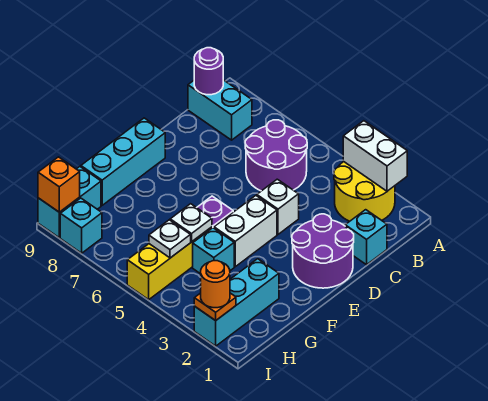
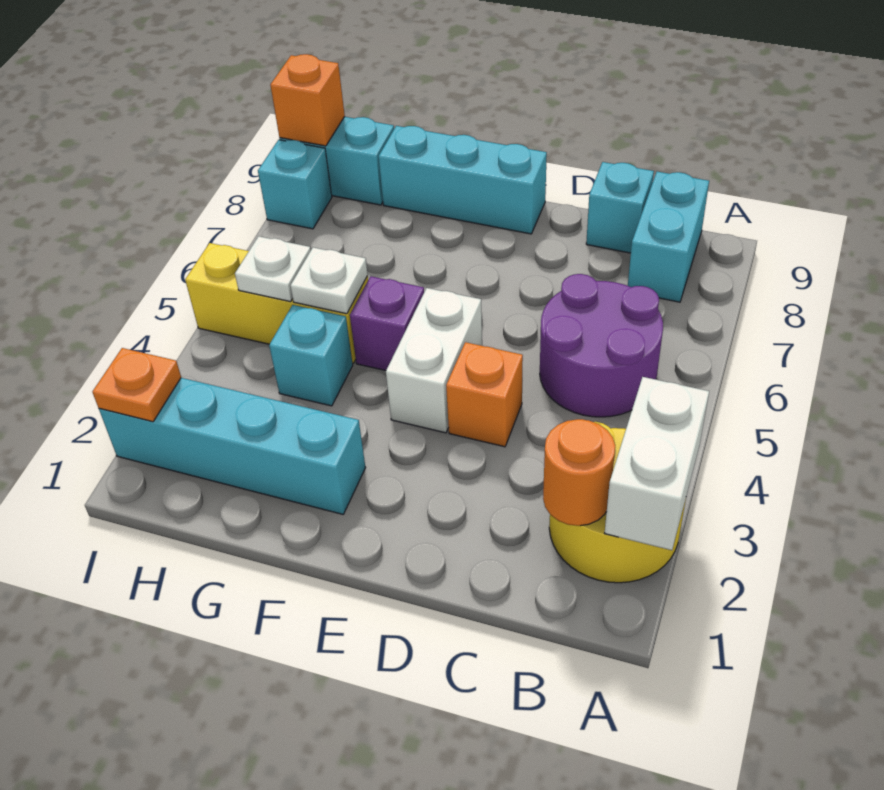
purple 1x1 round brick [194,48,223,95] -> none
cyan 1x1 brick [345,210,387,265] -> cyan 1x1 brick moved to [586,162,654,253]
purple 2x2 round brick [292,214,354,288] -> none
white 1x1 brick [257,179,299,234] -> orange 1x1 brick [446,342,523,447]
white 1x2 brick [214,196,277,267] -> white 1x2 brick turned to [386,288,482,433]
cyan 1x3 brick [194,259,279,346] -> cyan 1x4 brick [99,378,366,514]
orange 1x1 round brick [201,261,230,308] -> orange 1x1 round brick moved to [543,419,615,526]

